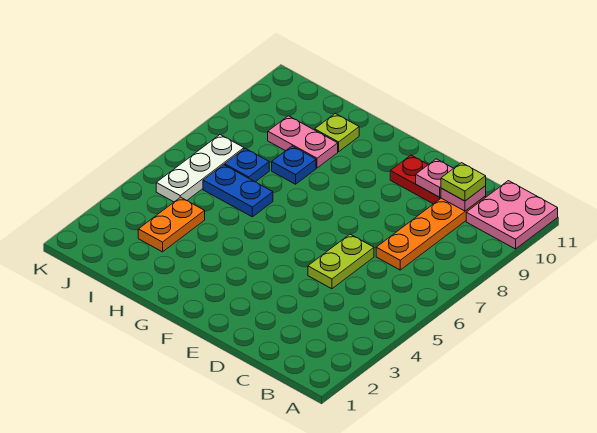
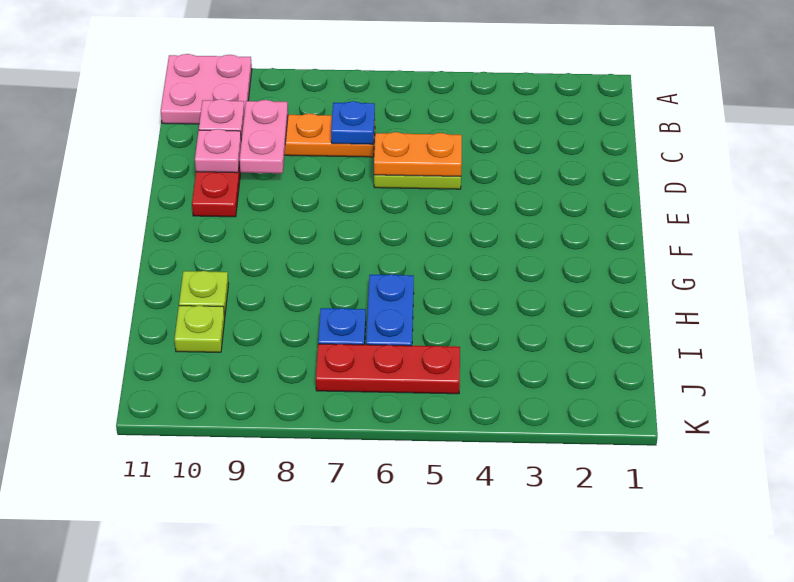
lime 1x1 plate [441,163,486,201] -> lime 1x1 plate moved to [174,305,225,352]
blue 1x1 plate [272,146,316,184] -> blue 1x1 plate moved to [331,101,375,144]
pink 1x2 plate [268,116,338,168] -> pink 1x2 plate moved to [239,100,288,173]
orange 1x2 plate [138,197,205,252] -> orange 1x2 plate moved to [374,132,462,176]
white 1x3 plate [156,135,244,202] -> red 1x3 plate [316,344,460,394]

